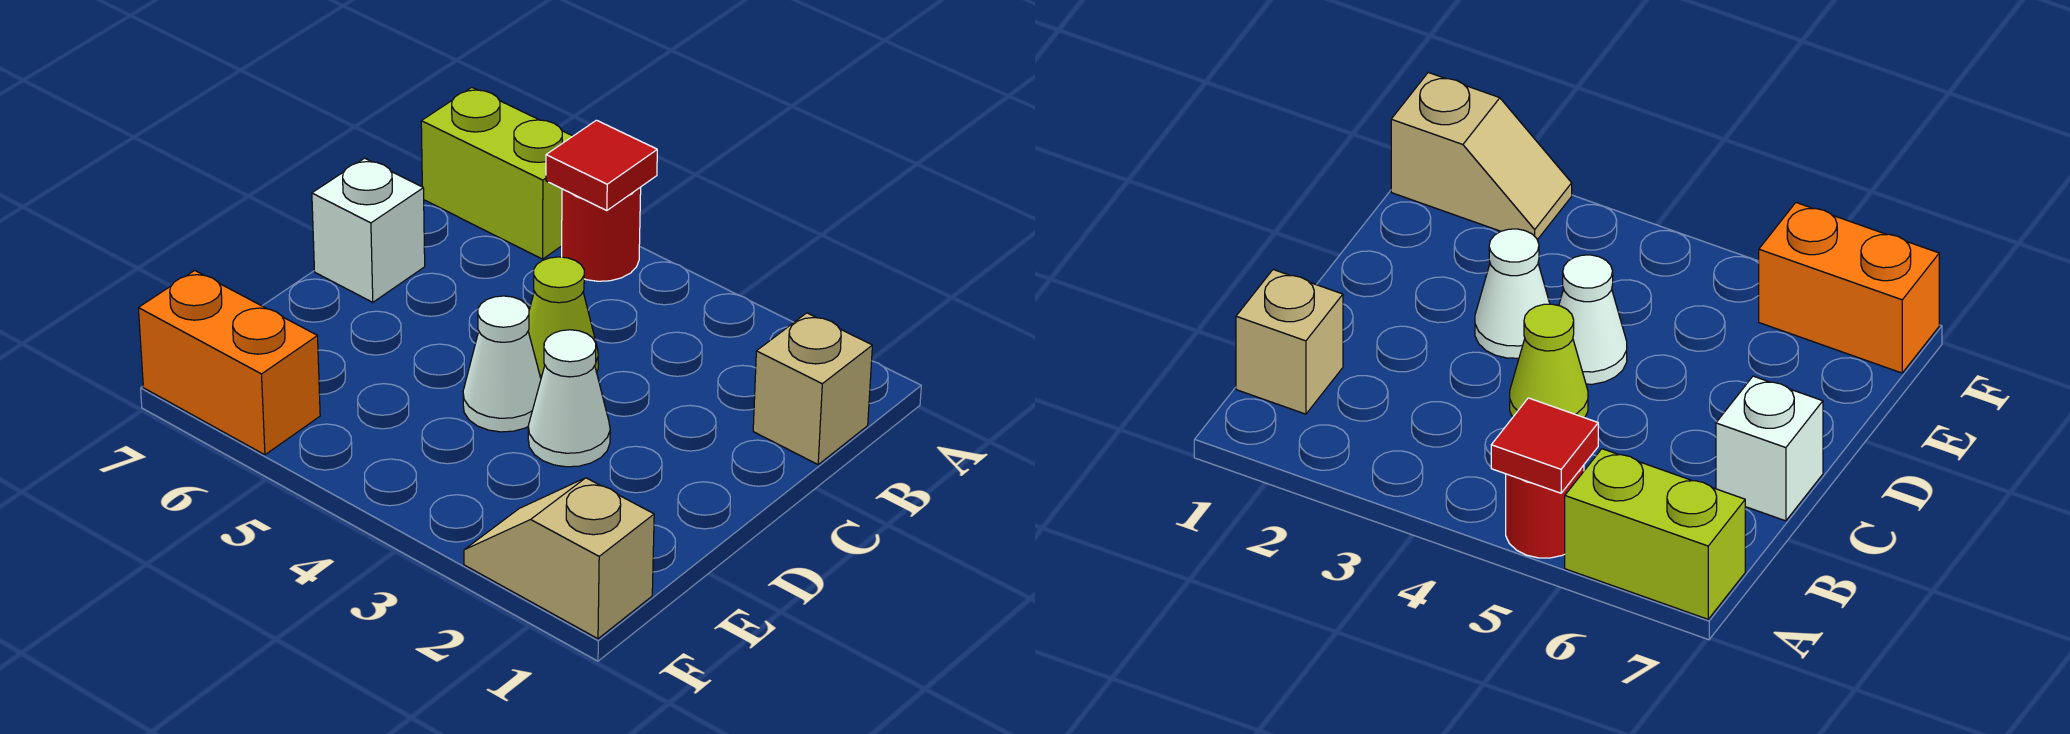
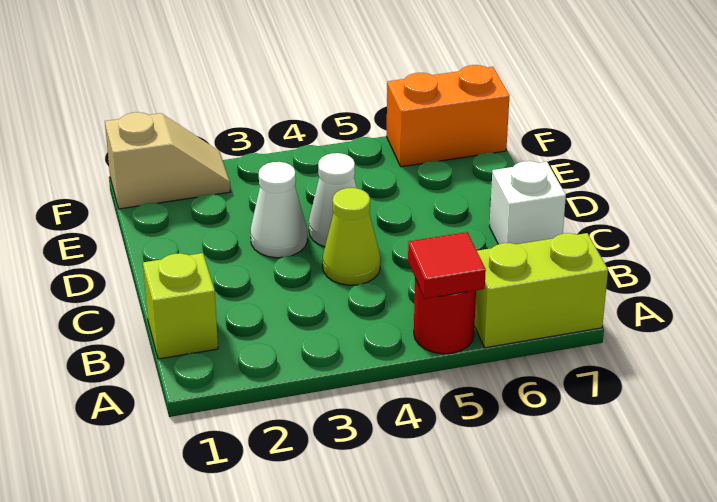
tan 1x1 brick [753,313,872,464] -> lime 1x1 brick [143,253,218,359]

